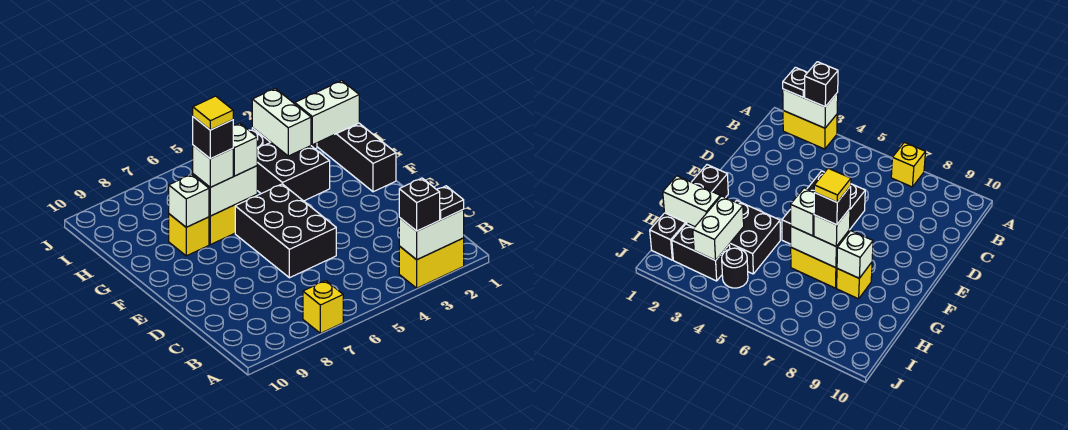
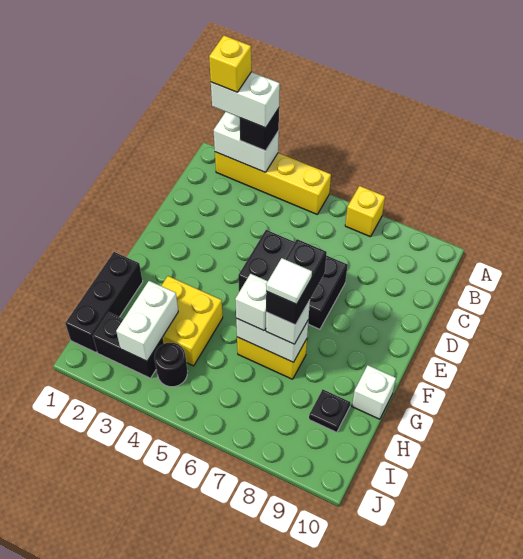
yellow 1x2 brick [399,238,464,288] -> yellow 1x4 brick [215,152,331,214]
black 1x1 plate [437,186,464,220] -> black 1x1 plate moved to [309,390,350,432]
black 2x3 brick [235,184,336,278] -> black 2x3 brick turned to [238,230,348,329]
black 1x4 brick [317,123,396,192] -> black 1x3 brick [65,252,143,352]
black 2x2 brick [257,143,330,201] -> yellow 2x2 brick [161,276,223,366]
black 1x1 brick [193,117,233,159] -> black 1x2 brick [266,239,327,325]
yellow 1x1 tile [193,96,233,130] -> white 1x1 tile [266,258,312,304]
yellow 1x1 brick [169,214,209,256] -> yellow 1x1 brick moved to [209,36,251,92]
white 1x1 brick [169,174,209,227] -> white 1x1 brick moved to [352,365,396,419]
white 1x2 brick [295,81,359,145] -> white 1x2 brick moved to [211,72,280,128]

